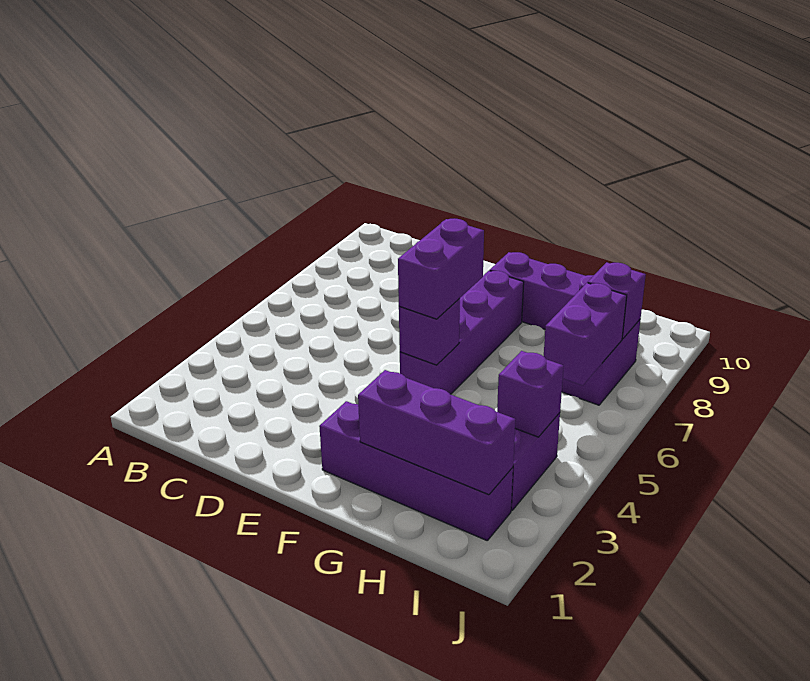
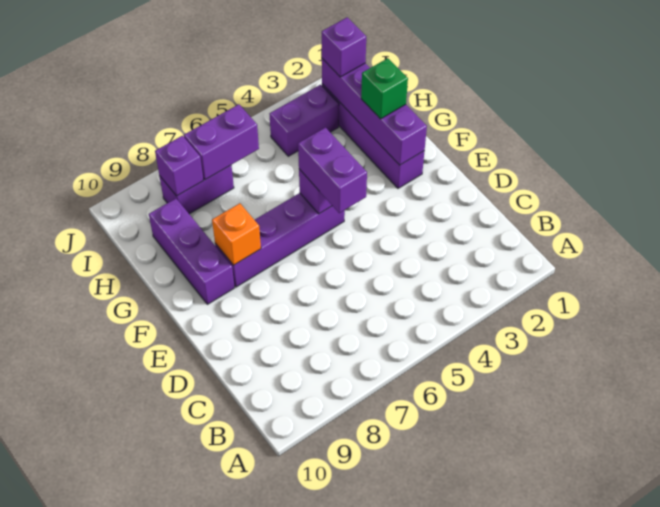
purple 1x2 brick [398,219,484,319] -> purple 1x2 brick turned to [298,127,367,213]
none -> orange 1x1 brick [212,203,261,265]
purple 1x3 brick [358,370,516,495] -> purple 1x4 brick [322,59,427,165]
none -> green 1x1 brick [361,58,408,119]
purple 1x1 brick [497,351,564,437] -> purple 1x1 brick moved to [322,17,366,77]

